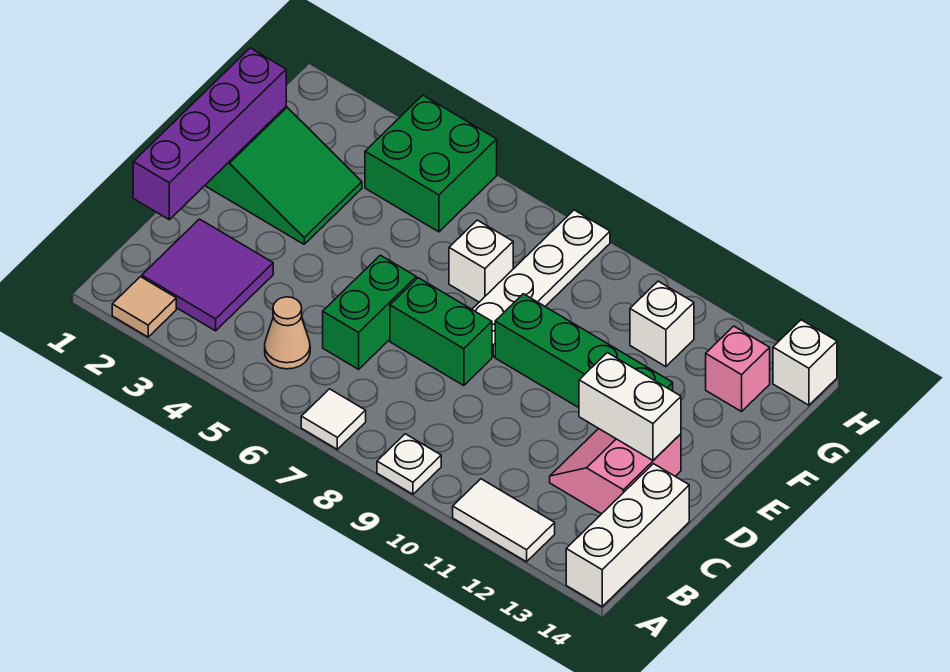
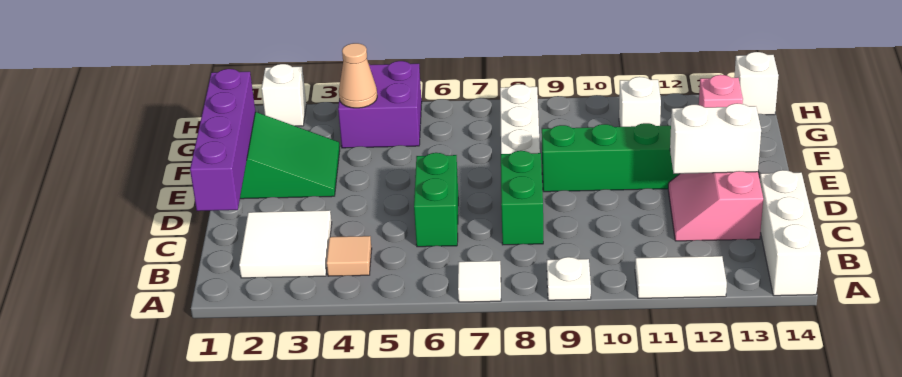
tan 1x1 tile [112,277,176,337] -> tan 1x1 tile moved to [327,236,372,276]
purple 2x2 tile [142,219,273,331] -> white 2x2 tile [239,210,332,278]
tan 1x1 cone [265,297,310,369] -> tan 1x1 cone moved to [339,43,377,108]
green 1x2 brick [390,278,492,386] -> green 1x2 brick turned to [501,151,543,245]
white 1x1 brick [449,220,513,302] -> white 1x1 brick moved to [262,64,306,126]
green 2x2 brick [365,95,497,232] -> purple 2x2 brick [338,61,422,148]

